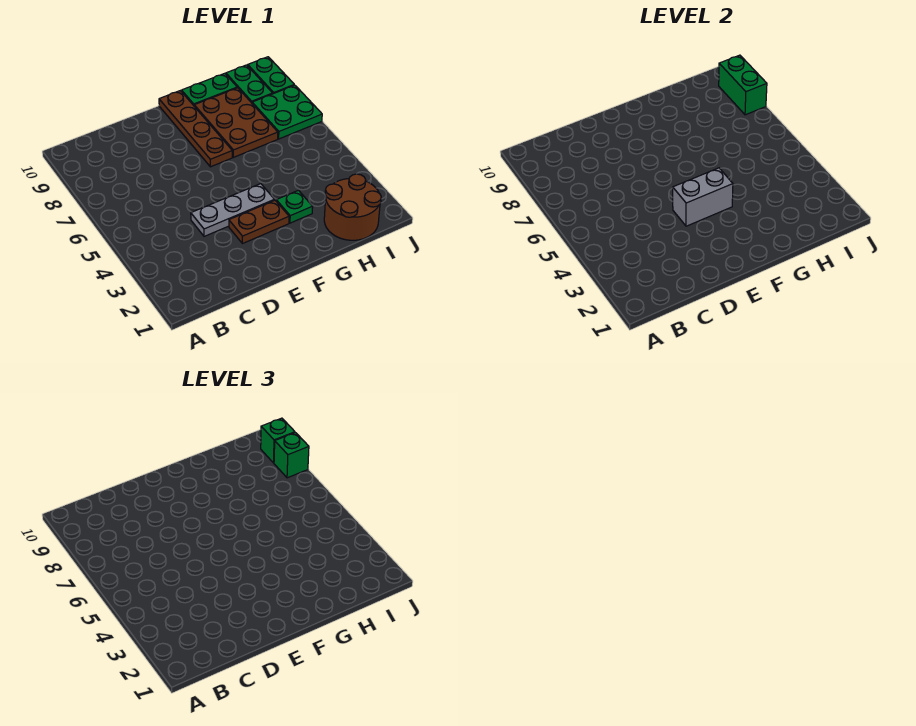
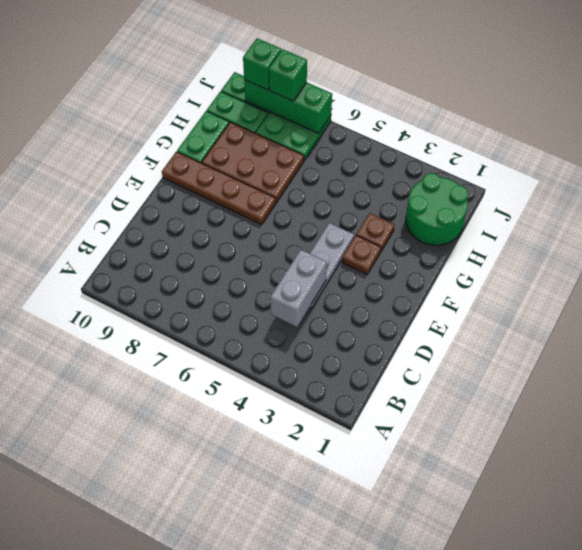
brown 1x2 plate [229,200,289,244] -> brown 1x1 plate [342,236,381,274]
grey 1x2 brick [673,168,733,226] -> grey 1x2 brick moved to [270,250,327,327]
green 1x1 plate [276,190,313,223] -> brown 1x1 plate [356,213,395,251]
brown 2x2 round brick [324,174,381,240] -> green 2x2 round brick [406,173,468,245]
green 1x2 brick [719,55,767,115] -> green 1x3 brick [244,80,332,133]

